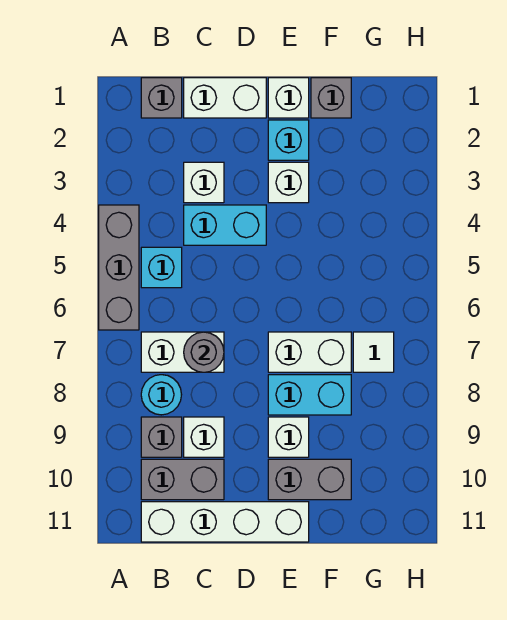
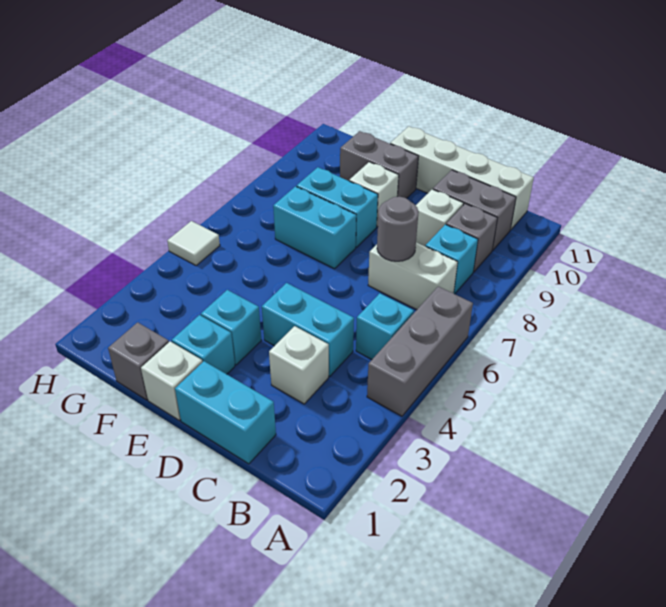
grey 1x1 brick [141,78,182,118] -> none
cyan 1x1 round brick [141,375,182,415] -> cyan 1x1 brick [425,224,478,294]
white 1x2 brick [184,78,266,118] -> cyan 1x2 brick [175,361,276,464]
white 1x1 brick [268,162,309,203] -> cyan 1x1 brick [201,290,261,365]
white 1x2 brick [268,332,351,372] -> cyan 1x2 brick [273,186,356,269]
white 1x1 tile [353,332,394,372] -> white 1x1 tile moved to [167,221,220,266]

